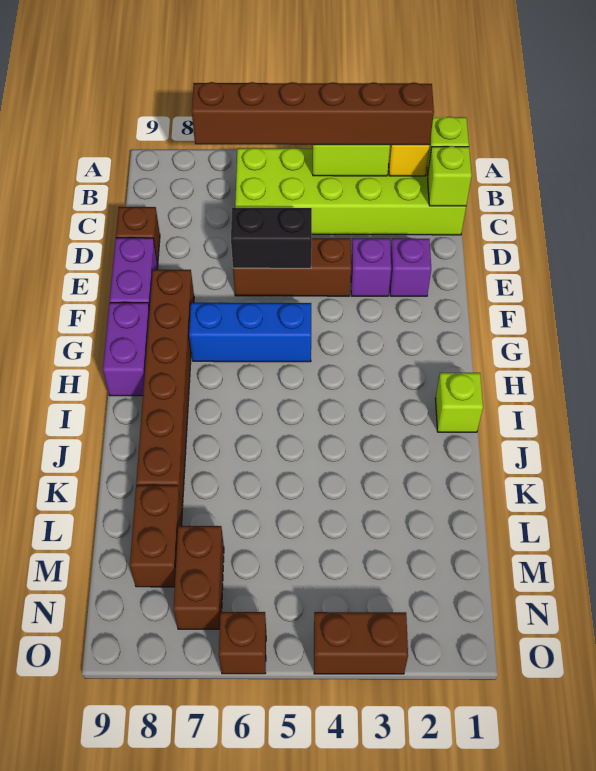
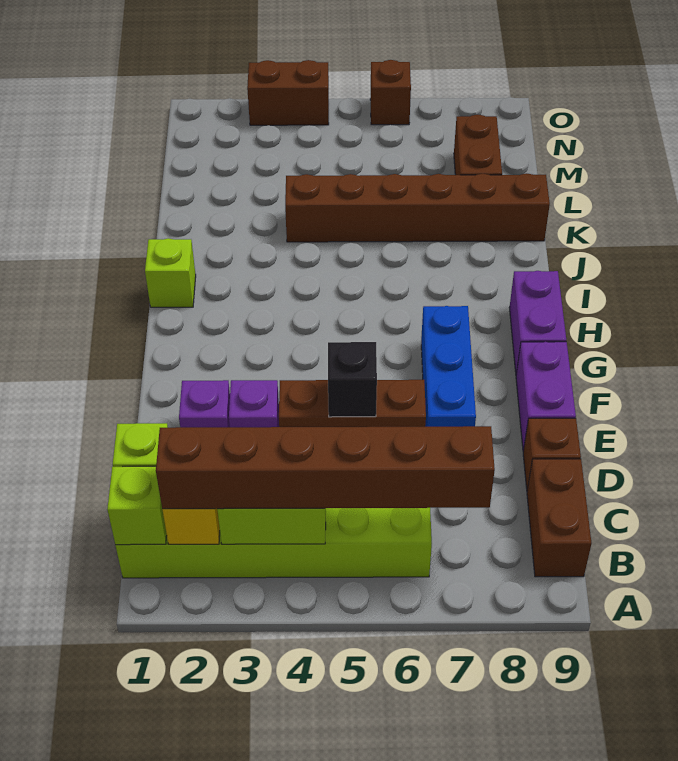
black 1x2 brick [231,208,312,268] -> black 1x1 brick [328,342,377,417]
brown 1x6 brick [136,270,194,506] -> brown 1x6 brick turned to [285,173,550,242]
blue 1x3 brick [189,303,311,362] -> blue 1x3 brick turned to [421,306,476,427]
brown 1x2 brick [173,526,224,629] -> brown 1x2 brick moved to [527,459,591,577]

